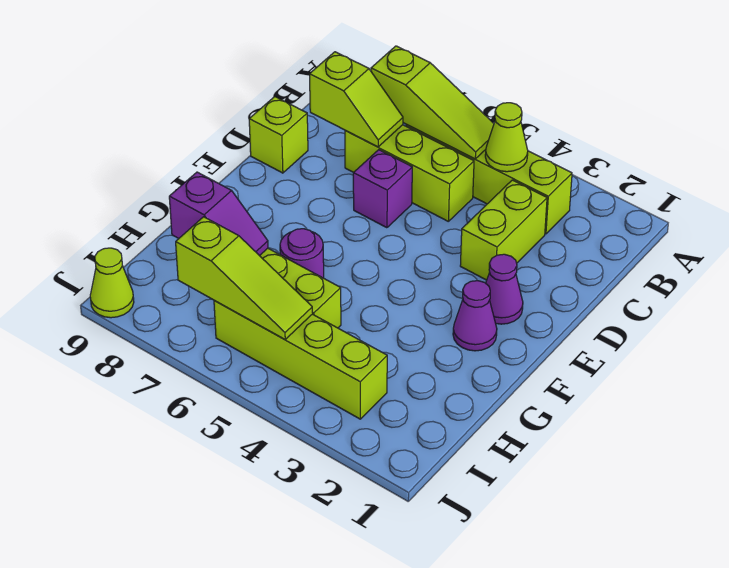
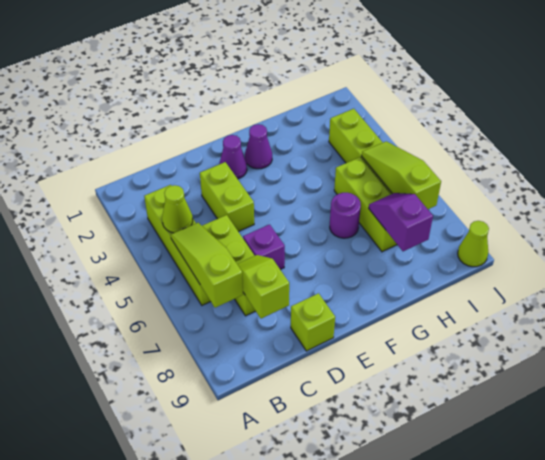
lime 1x2 brick [460,180,547,280] -> lime 1x2 brick turned to [200,162,254,232]

